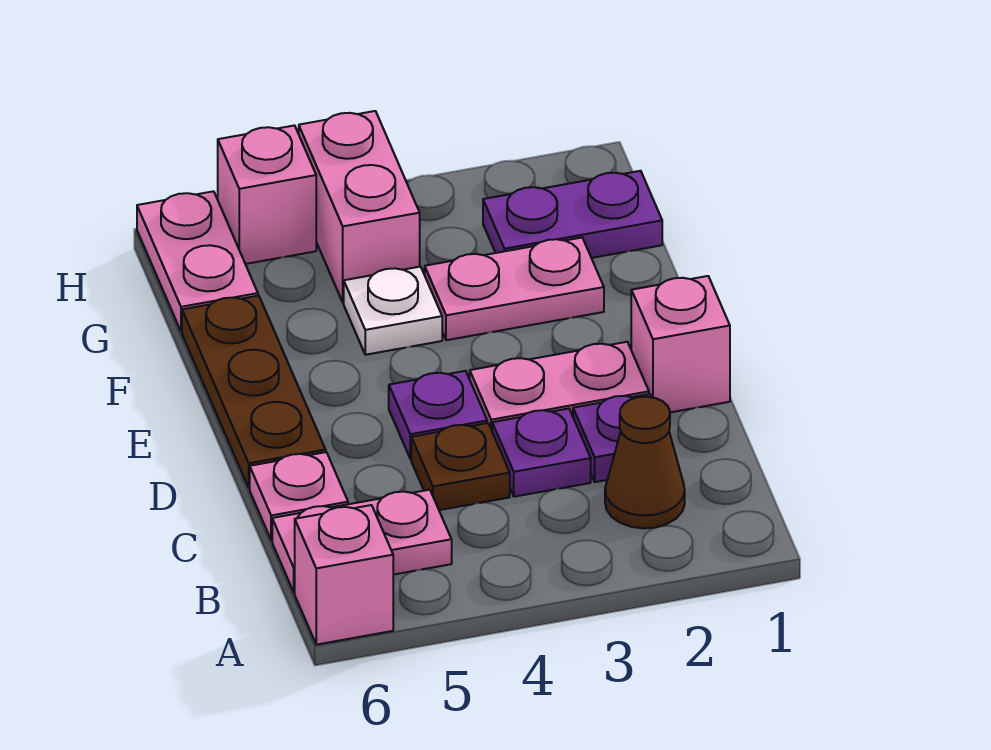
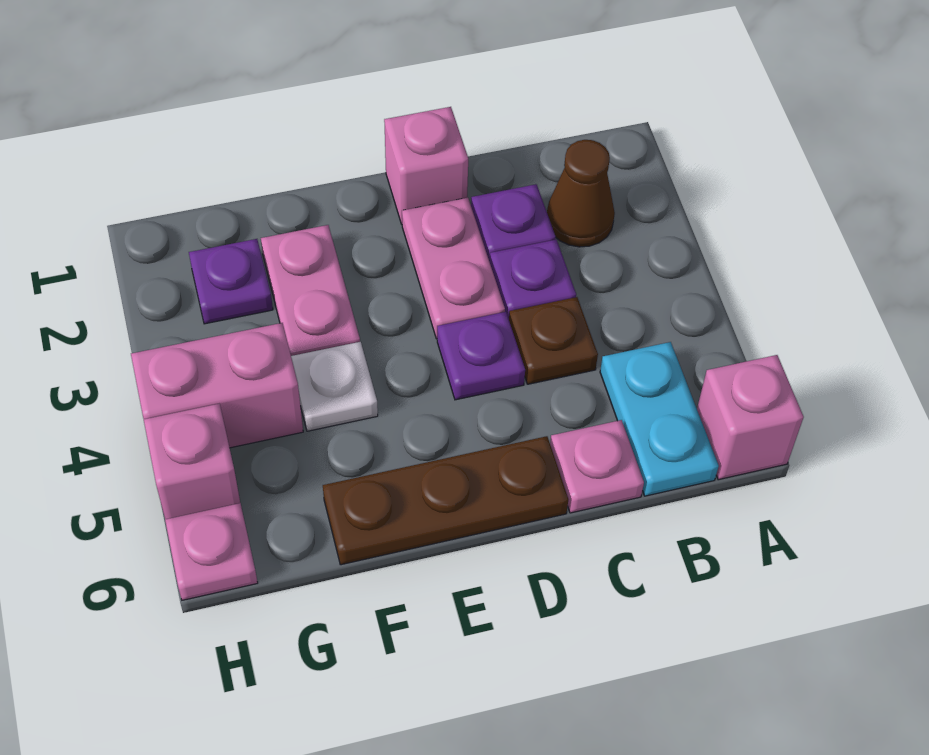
pink 1x2 plate [272,490,452,592] -> cyan 1x2 plate [600,342,719,496]
purple 1x2 plate [483,171,662,258] -> purple 1x1 plate [189,239,273,324]
pink 1x2 plate [137,191,258,332] -> pink 1x1 plate [165,503,258,600]

